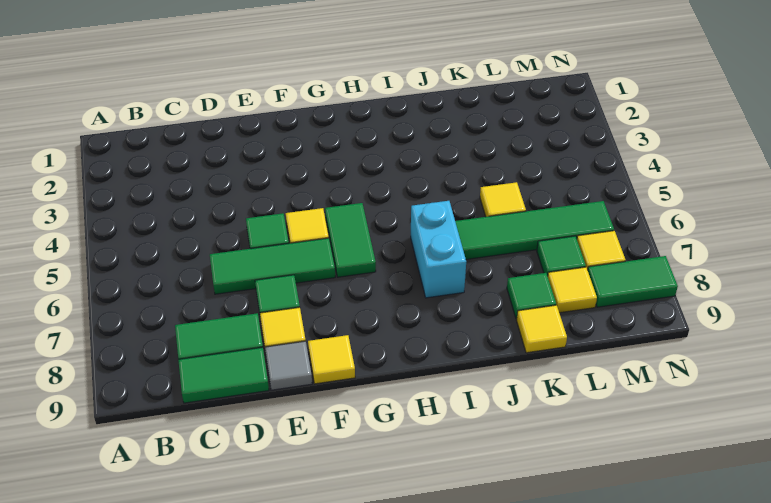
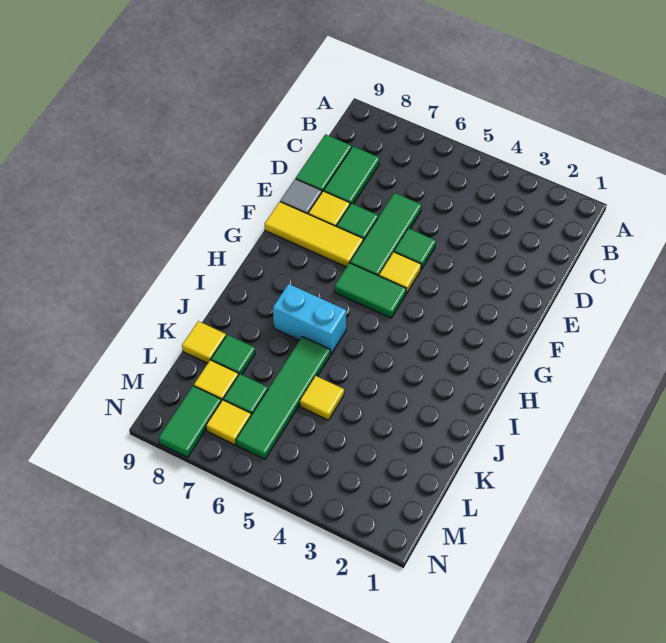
yellow 1x1 tile [308,335,355,384] -> yellow 1x3 tile [265,202,363,267]

